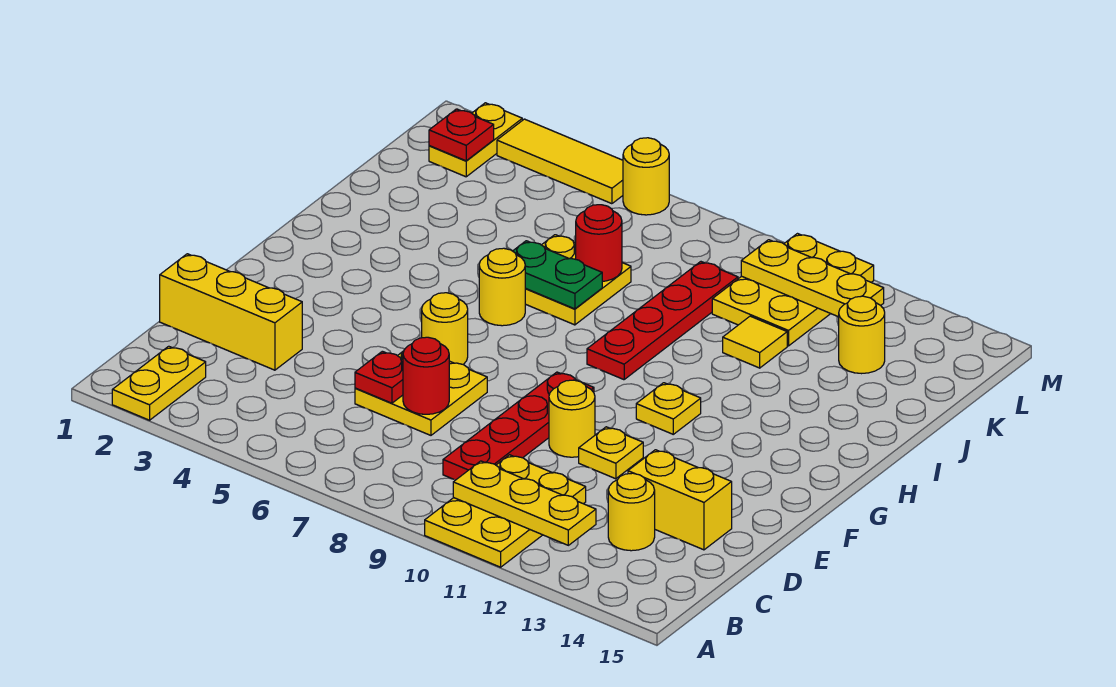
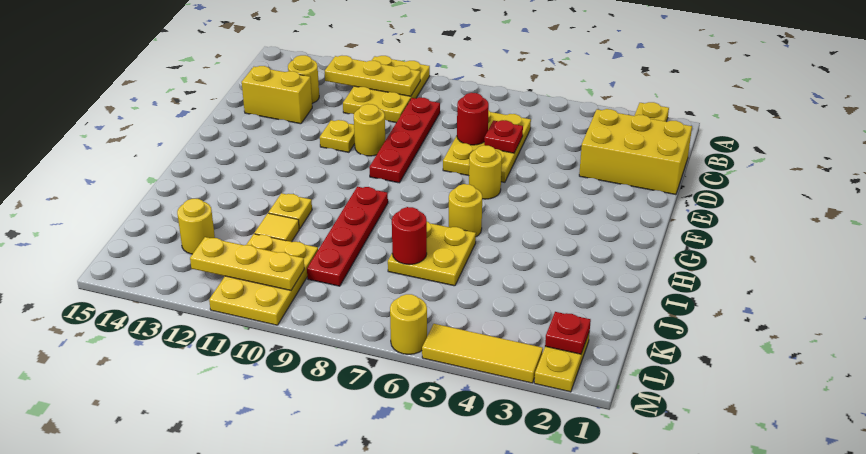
yellow 1x3 brick [160,254,302,370] -> yellow 2x3 brick [579,109,692,195]
yellow 2x2 plate [355,351,487,435] -> yellow 2x3 plate [443,110,531,182]
yellow 1x1 plate [636,383,701,434] -> yellow 1x1 plate moved to [268,193,312,229]
green 1x2 plate [513,241,602,309] -> none

